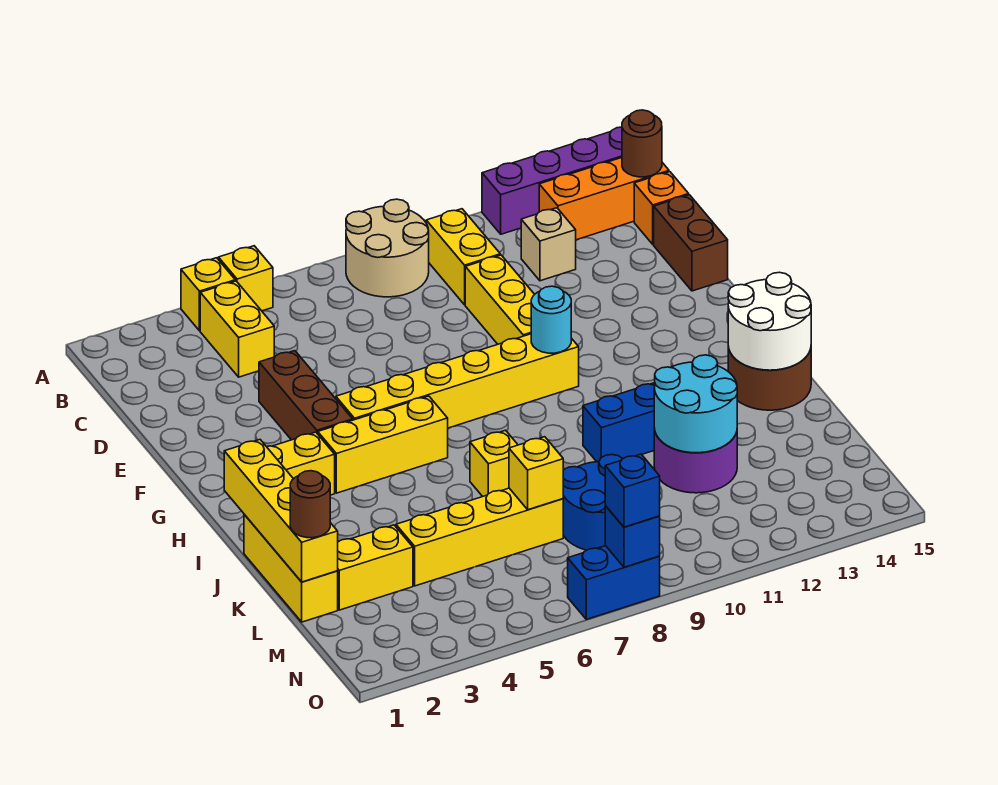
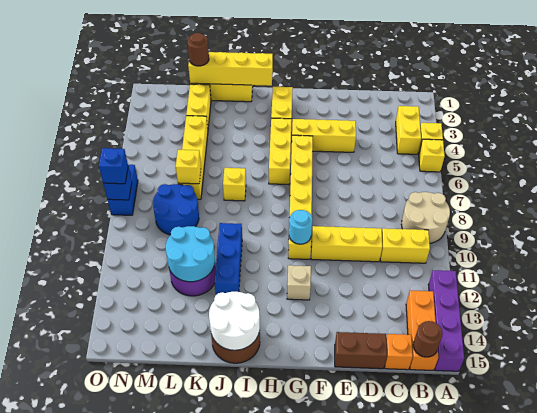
yellow 1x2 brick [200,281,274,377] -> yellow 1x2 brick turned to [396,106,421,154]
tan 1x1 brick [521,208,576,281] -> tan 1x1 brick moved to [287,265,311,300]
brown 1x3 brick [259,351,353,440] -> yellow 1x3 brick [292,119,356,152]

